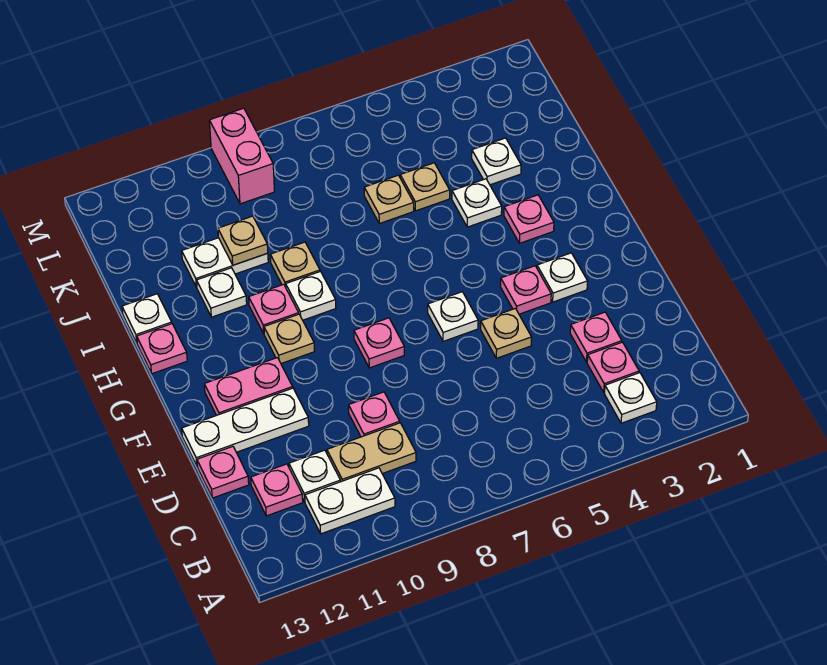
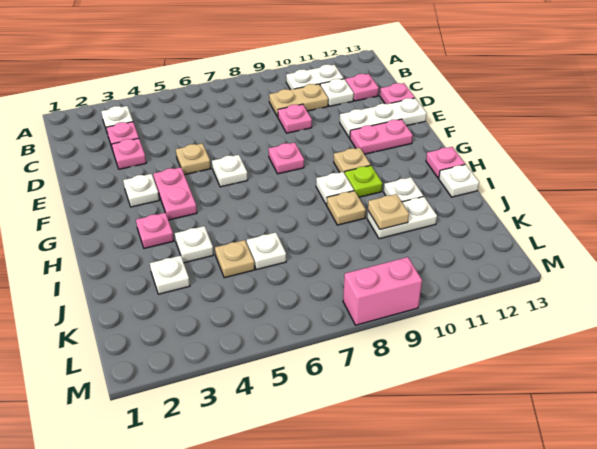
pink 1x1 plate [501,266,551,314] -> pink 1x2 plate [153,167,197,220]
pink 1x1 plate [249,284,299,333] -> lime 1x1 plate [345,165,382,197]
tan 1x1 plate [364,175,414,223] -> white 1x1 plate [247,233,286,270]
pink 1x2 brick [209,108,274,204] -> pink 1x2 brick turned to [343,257,422,325]

